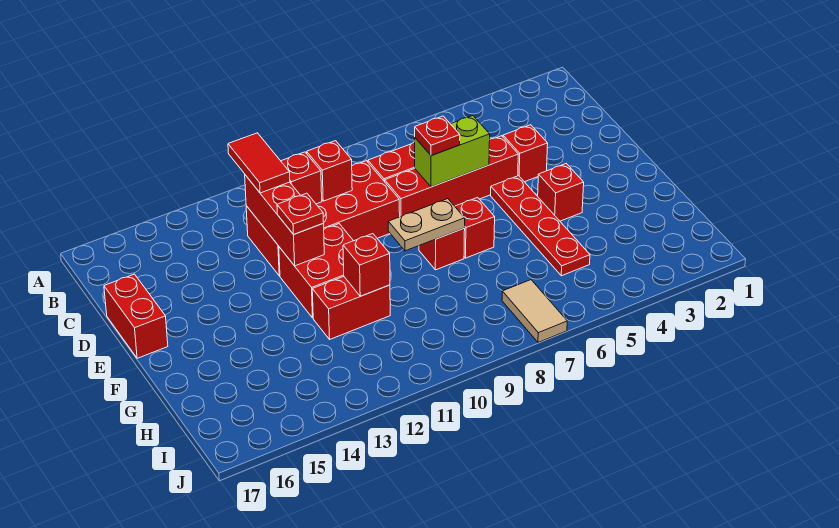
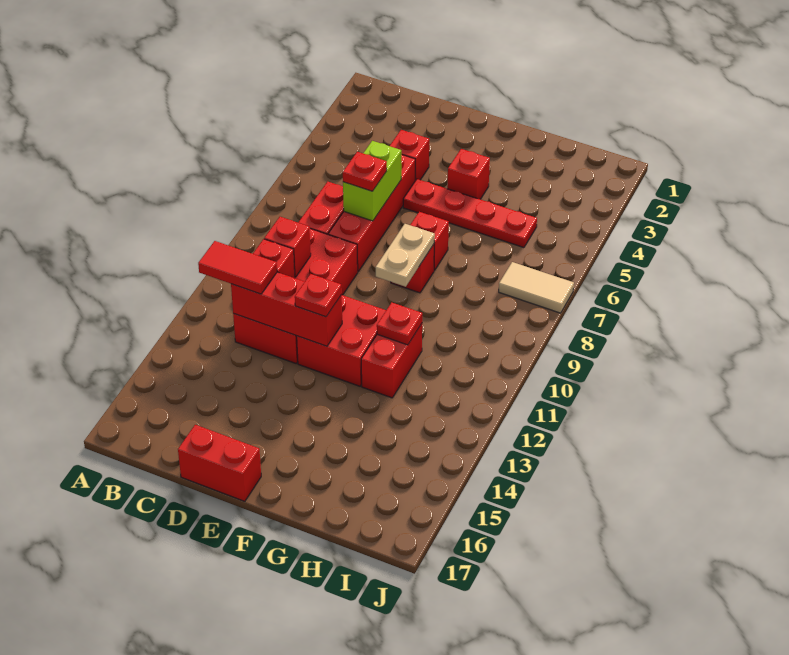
red 1x1 brick [343,234,390,296] -> red 1x1 plate [377,302,422,345]

